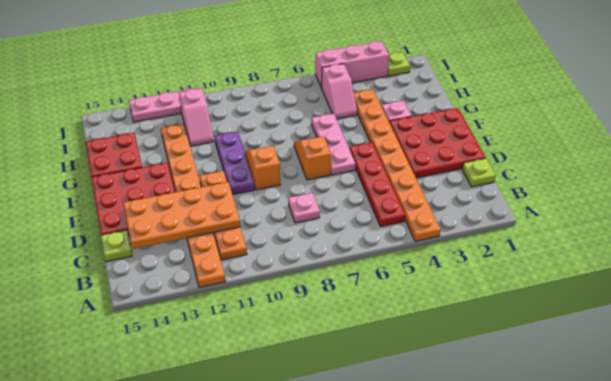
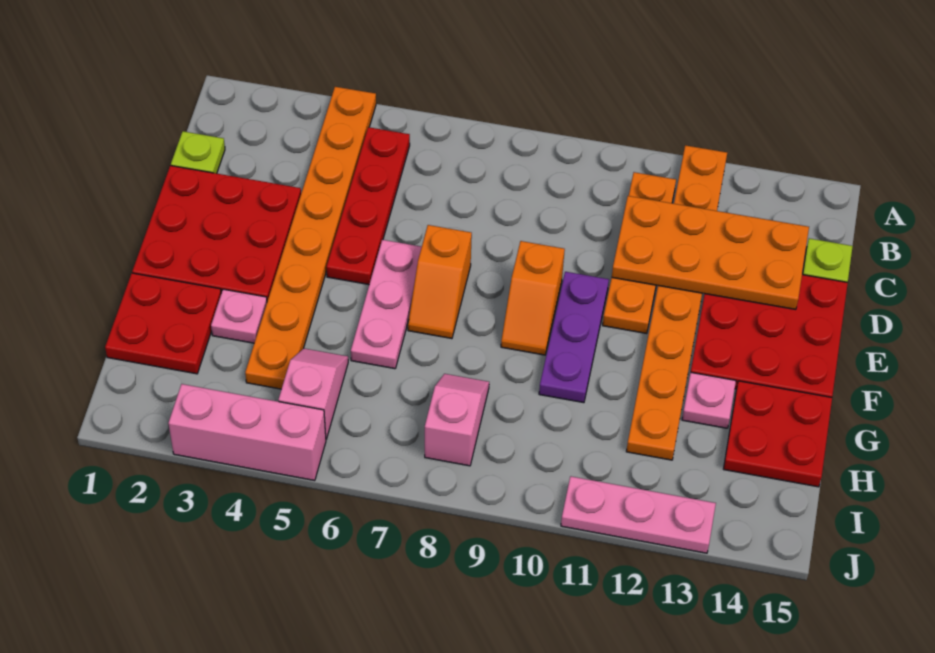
pink 1x1 plate [288,193,320,223] -> pink 1x1 plate moved to [682,372,736,428]
none -> red 2x2 plate [105,273,221,374]
pink 1x2 slope [179,89,214,146] -> pink 1x2 slope moved to [425,374,489,466]
lime 1x1 plate [388,52,410,76] -> none

